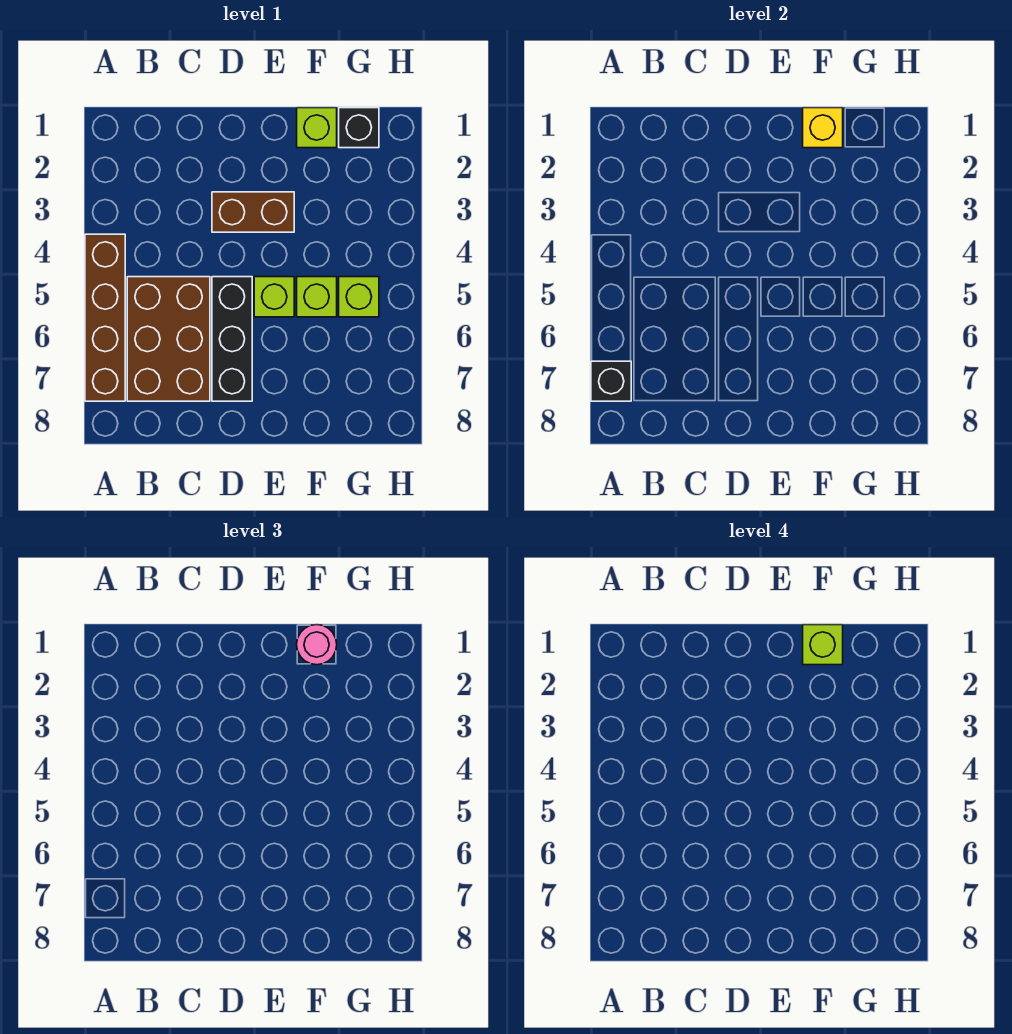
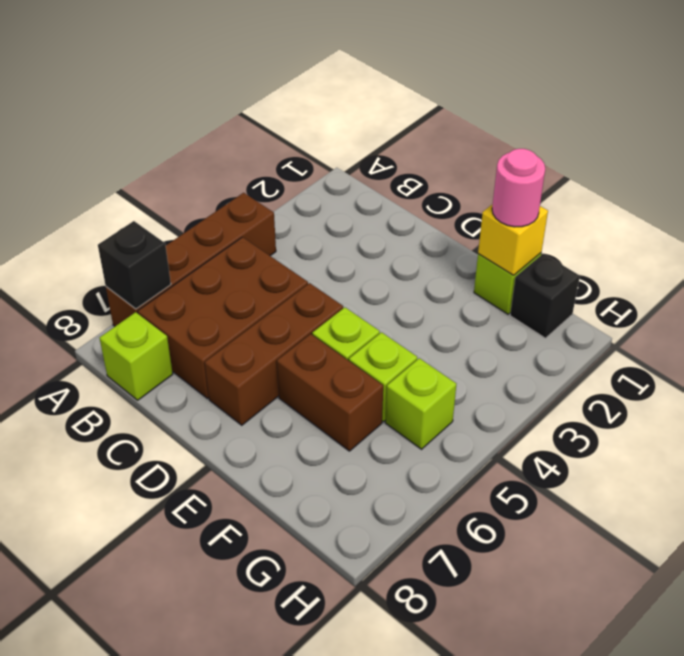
brown 1x2 brick [212,192,294,232] -> brown 1x2 brick moved to [277,334,383,451]
black 1x3 brick [212,277,252,401] -> brown 1x3 brick [205,283,343,425]
lime 1x1 brick [803,625,843,665] -> lime 1x1 brick moved to [100,312,173,400]

